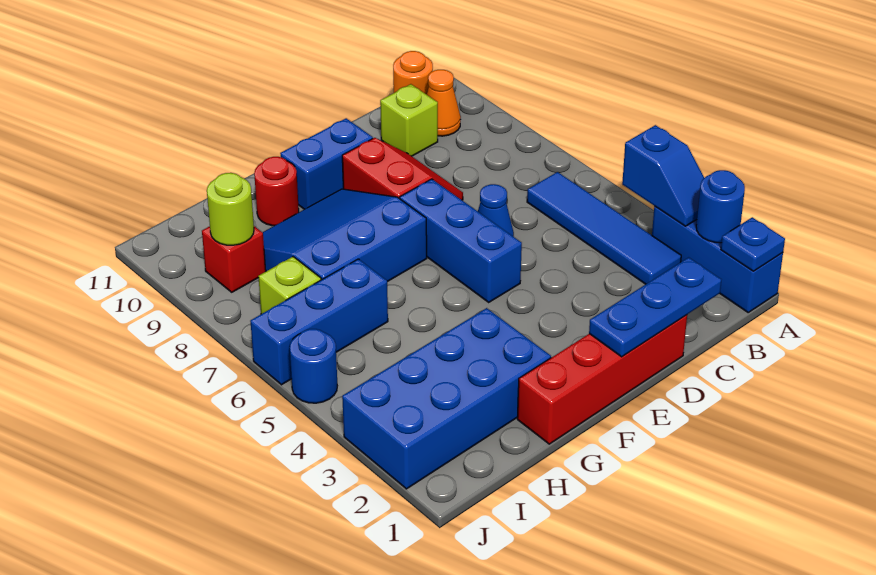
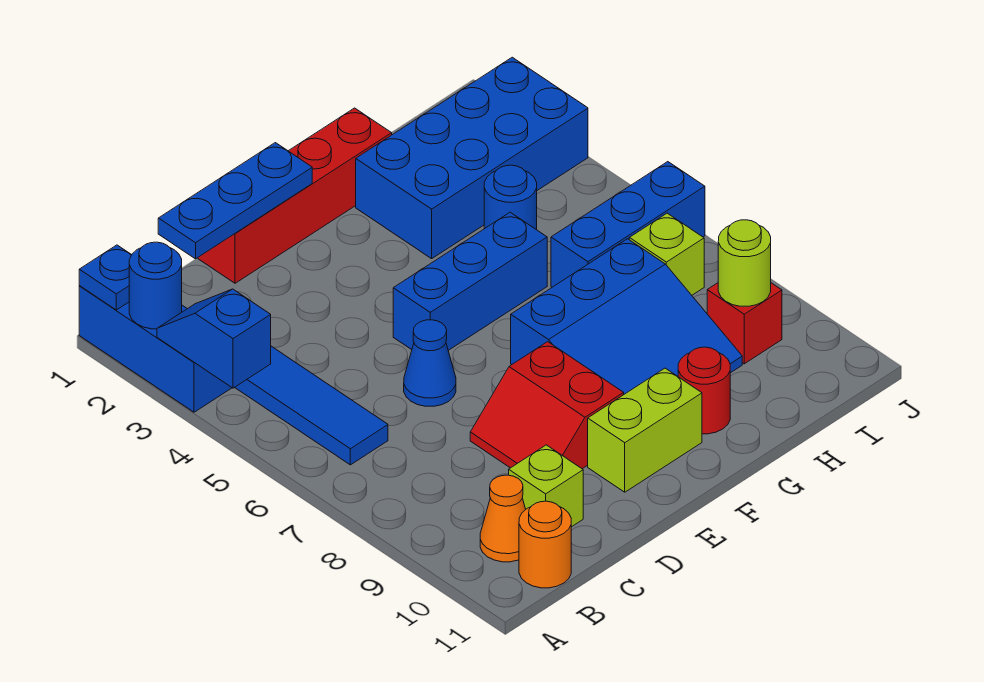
blue 1x3 brick [400,179,522,302] -> blue 1x3 brick turned to [393,212,547,350]
blue 1x2 brick [280,118,373,209] -> lime 1x2 brick [588,368,702,492]
blue 1x1 round brick [290,329,337,403] -> blue 1x1 round brick moved to [484,165,537,230]

